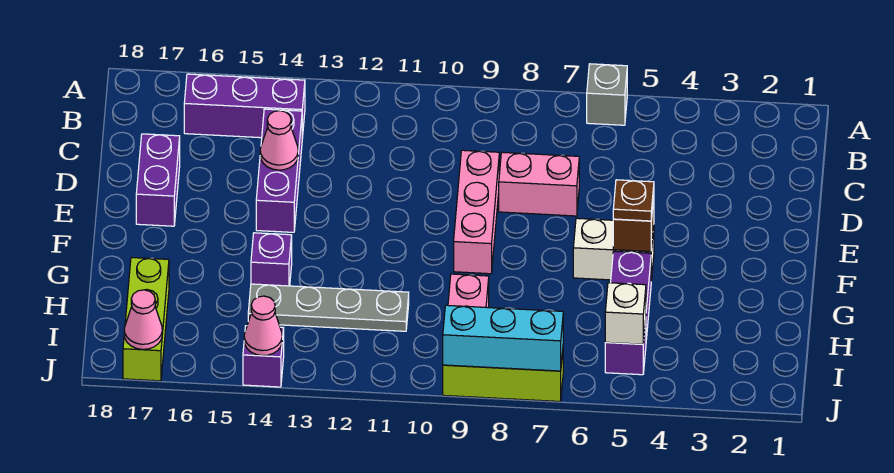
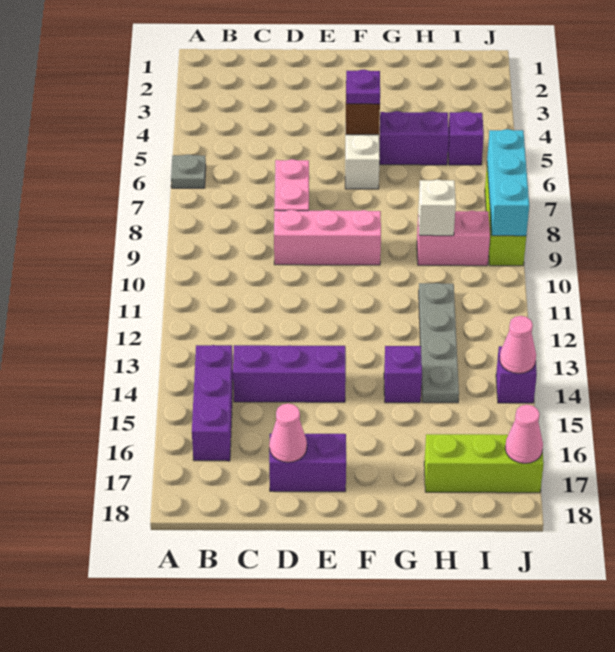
grey 1x1 brick [587,64,627,125] -> grey 1x1 plate [171,154,206,188]
pink 1x1 cone [260,111,298,170] -> pink 1x1 cone moved to [269,404,307,462]
brown 1x1 plate [613,180,654,221] -> purple 1x1 plate [346,69,380,104]
white 1x1 brick [605,283,646,344] -> white 1x1 brick moved to [418,179,456,236]

